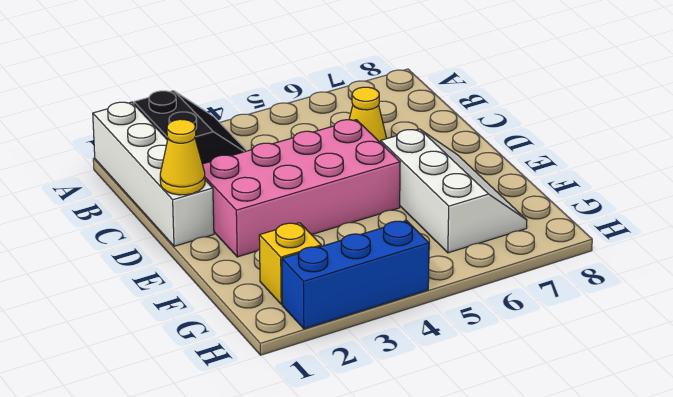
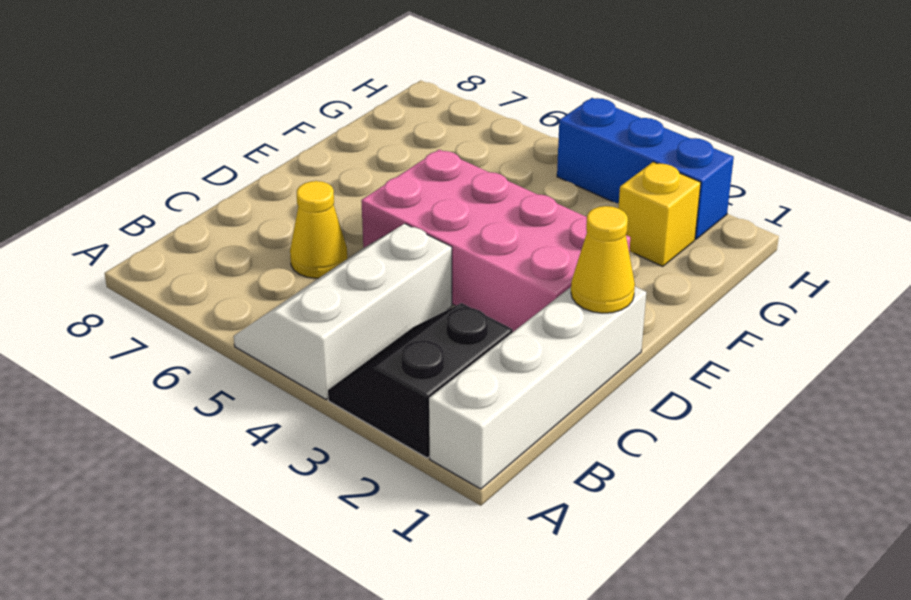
white 2x3 slope [381,129,527,253] -> white 2x3 slope moved to [234,224,452,399]

